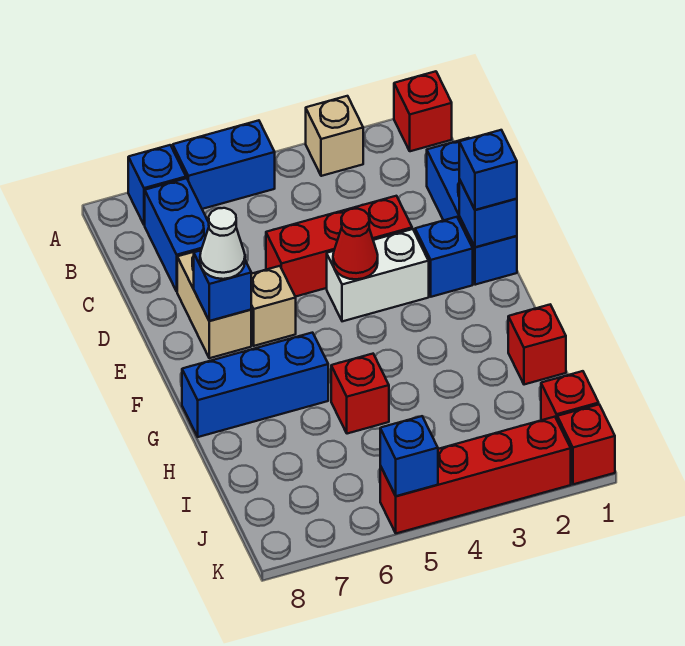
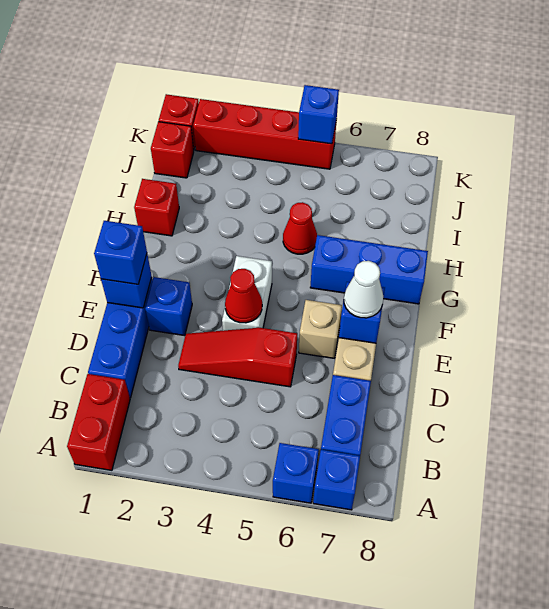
red 1x1 brick [394,71,452,151] -> red 1x2 brick [67,374,130,470]
tan 1x1 brick [306,96,363,176] -> none
blue 1x2 brick [173,120,275,209] -> blue 1x1 brick [273,443,319,503]
red 1x3 brick [266,196,412,297] -> red 1x3 slope [178,328,297,387]
white 1x2 brick [327,229,429,321] -> white 1x2 brick turned to [222,256,272,331]
red 1x1 brick [331,354,389,434] -> red 1x1 cone [283,202,317,254]

